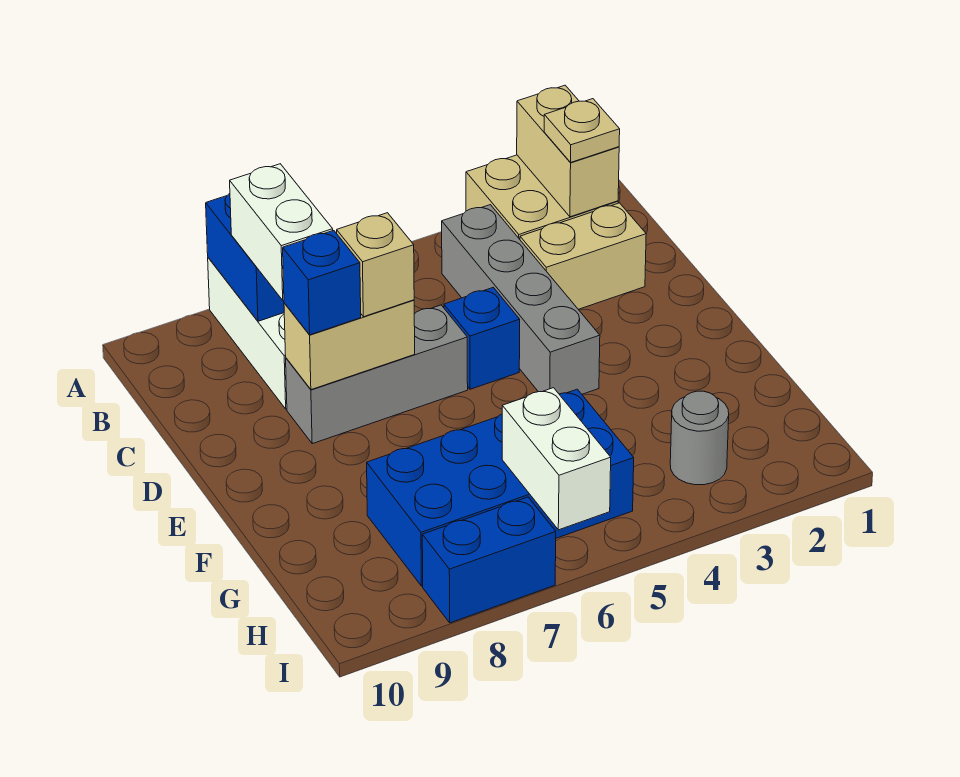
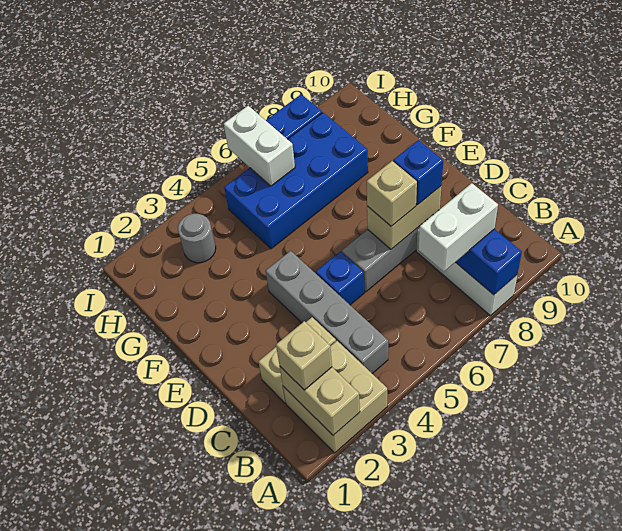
tan 1x1 plate [544,99,620,163] -> tan 1x1 brick [276,321,332,390]
white 1x2 brick [230,164,333,300] -> white 1x2 brick turned to [418,183,498,272]

